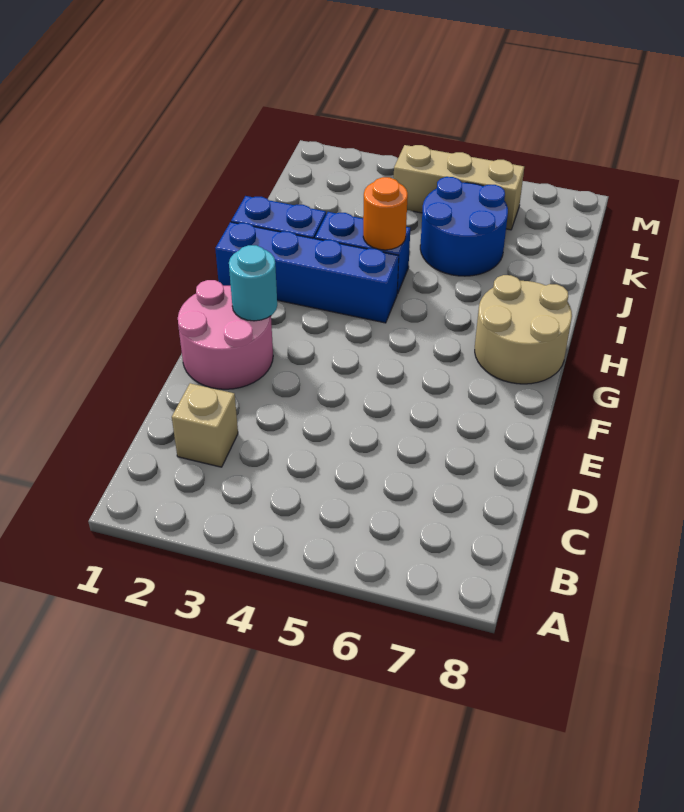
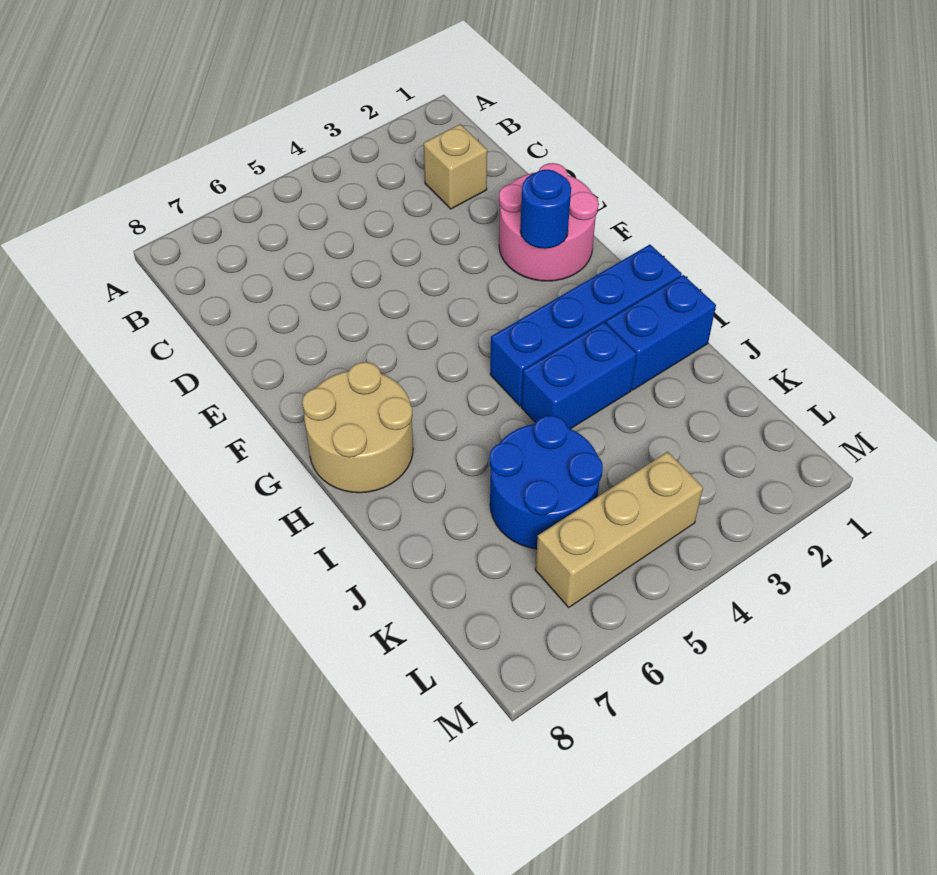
cyan 1x1 round brick [229,245,277,321] -> blue 1x1 round brick [520,170,571,249]
orange 1x1 round brick [363,177,408,250] -> none

